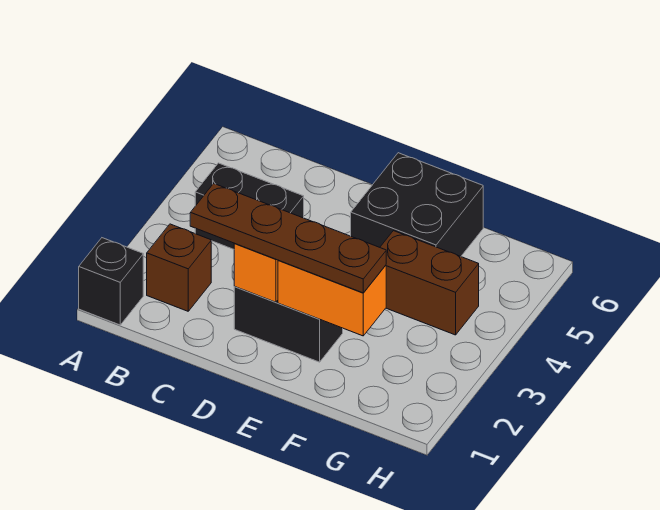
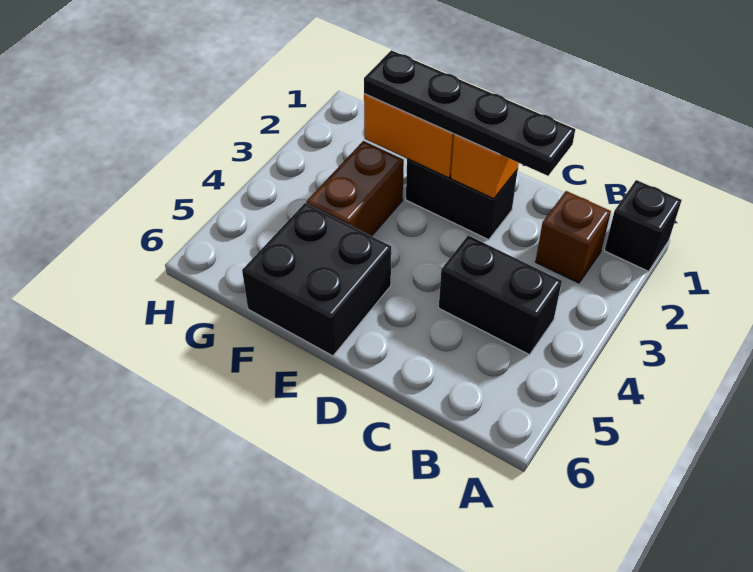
brown 1x4 plate [190,184,386,293] -> black 1x4 plate [364,50,575,176]
brown 1x2 brick [380,231,479,335] -> brown 1x2 brick turned to [306,141,404,236]

